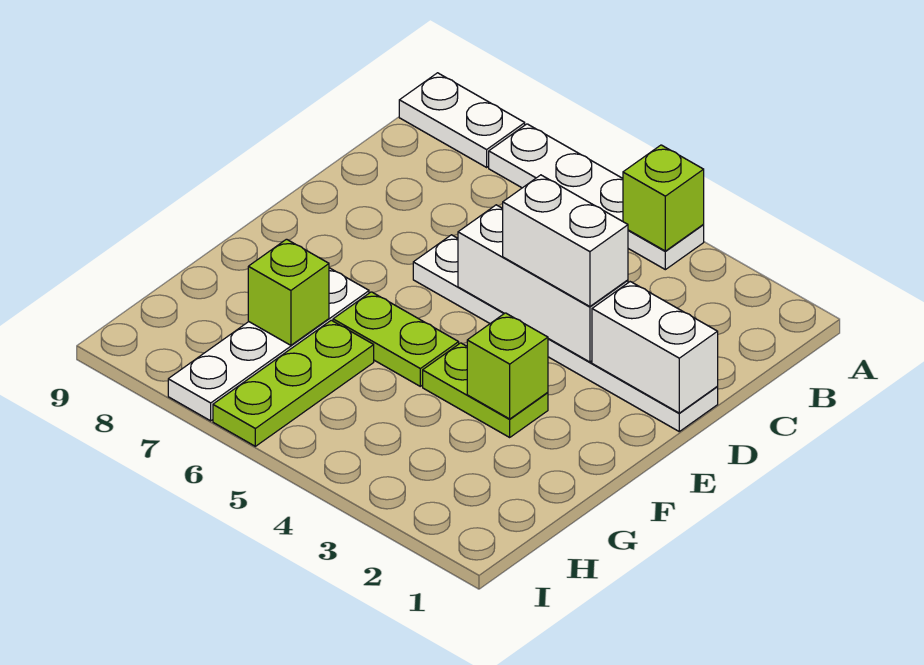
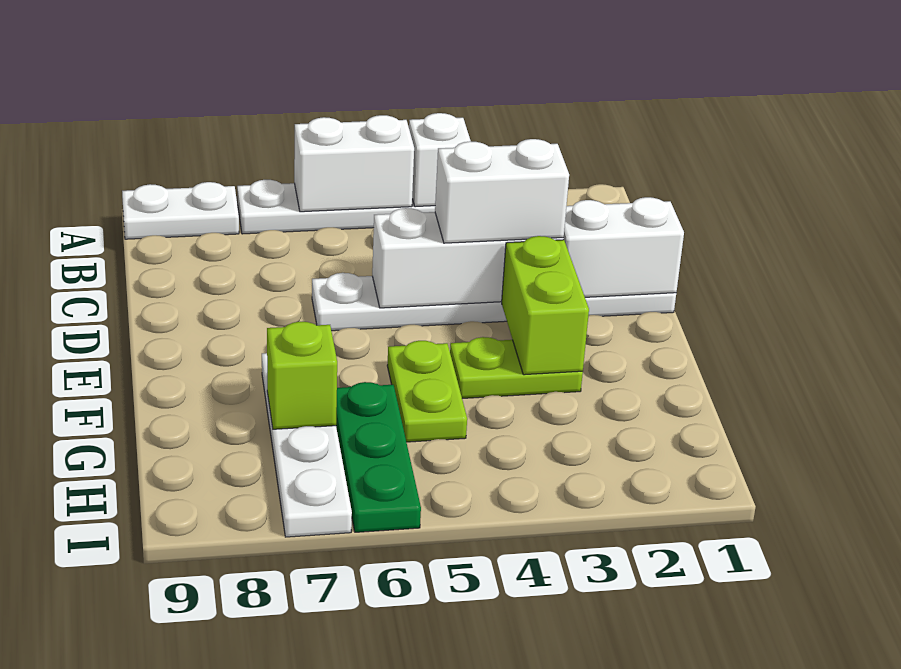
lime 1x1 brick [623,145,704,251] -> white 1x1 brick [409,113,471,207]
none -> white 1x2 brick [294,115,414,212]
lime 1x1 brick [467,313,548,419] -> lime 1x2 brick [502,236,589,375]
lime 1x2 plate [333,292,459,386] -> lime 1x2 plate turned to [387,341,467,442]
lime 1x3 plate [213,320,374,446] -> green 1x3 plate [336,382,421,532]

